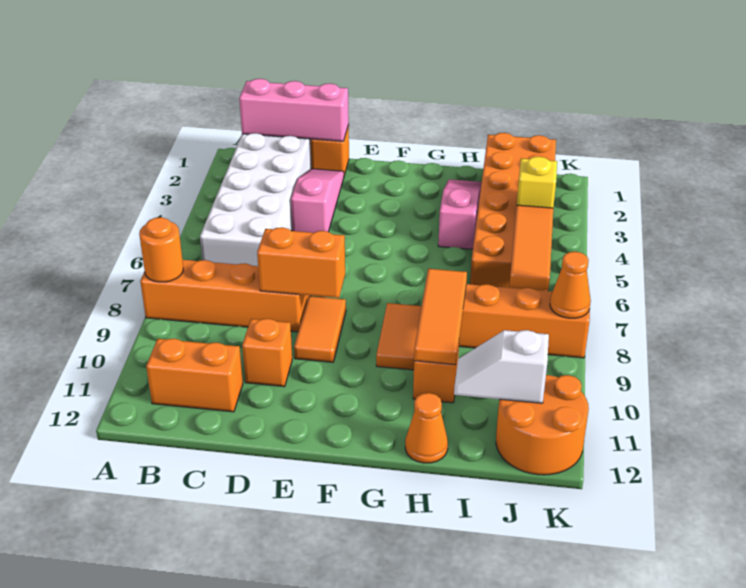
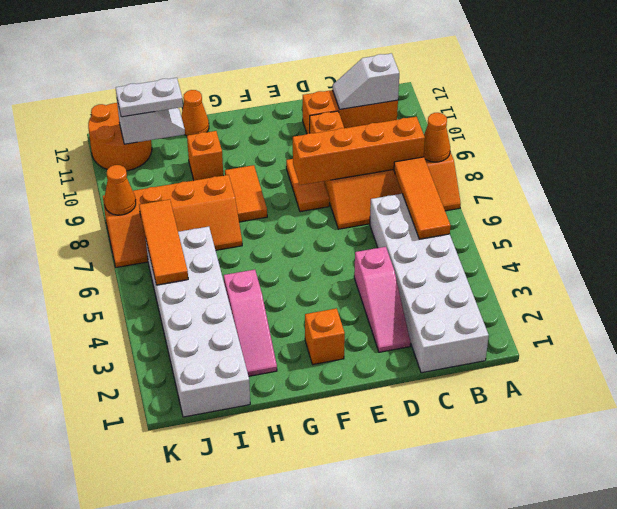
orange 1x1 round brick [139,217,183,282] -> orange 1x1 cone [424,113,450,162]
pink 1x3 brick [239,79,349,141] -> none
orange 1x2 brick [146,339,243,412] -> orange 1x3 brick [303,90,398,134]
none -> white 1x2 slope [333,53,399,109]
orange 1x1 brick [311,125,349,175] -> orange 1x1 brick moved to [305,308,345,365]
orange 1x2 brick [257,227,345,298] -> orange 1x4 brick [293,117,425,185]
orange 1x3 tile [414,269,467,365] -> orange 1x3 tile moved to [394,157,451,239]
orange 2x6 brick [470,133,556,291] -> white 2x6 brick [146,227,250,417]
none -> white 1x2 plate [116,78,183,117]
yellow 1x1 brick [517,157,557,208] -> none

